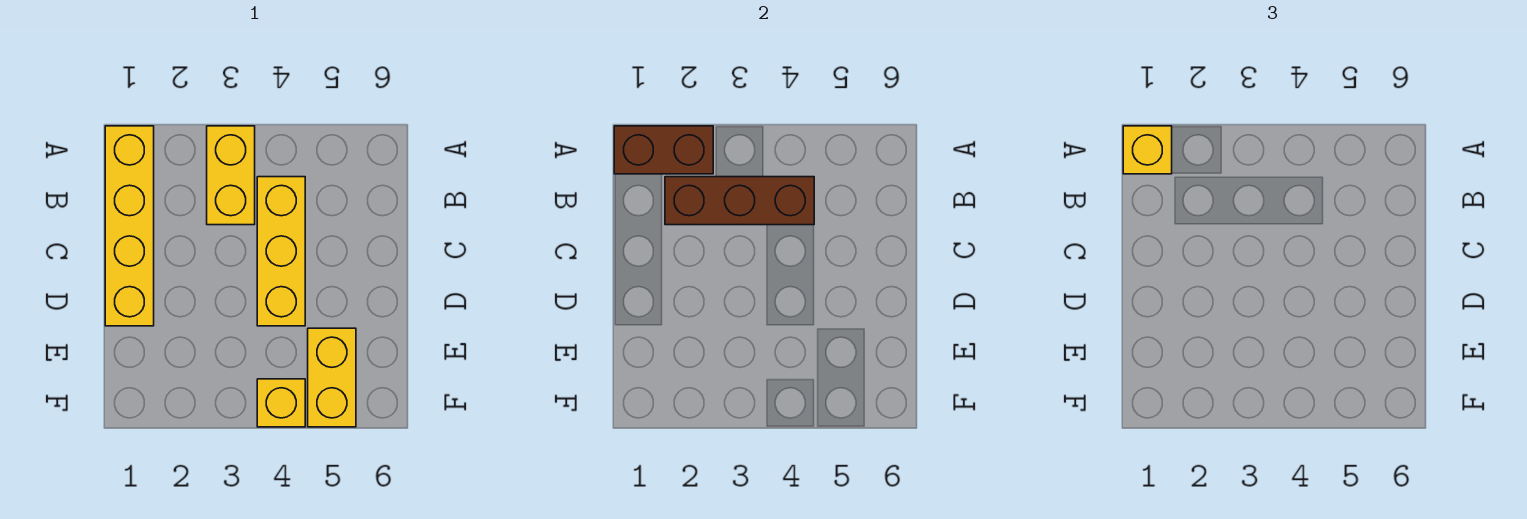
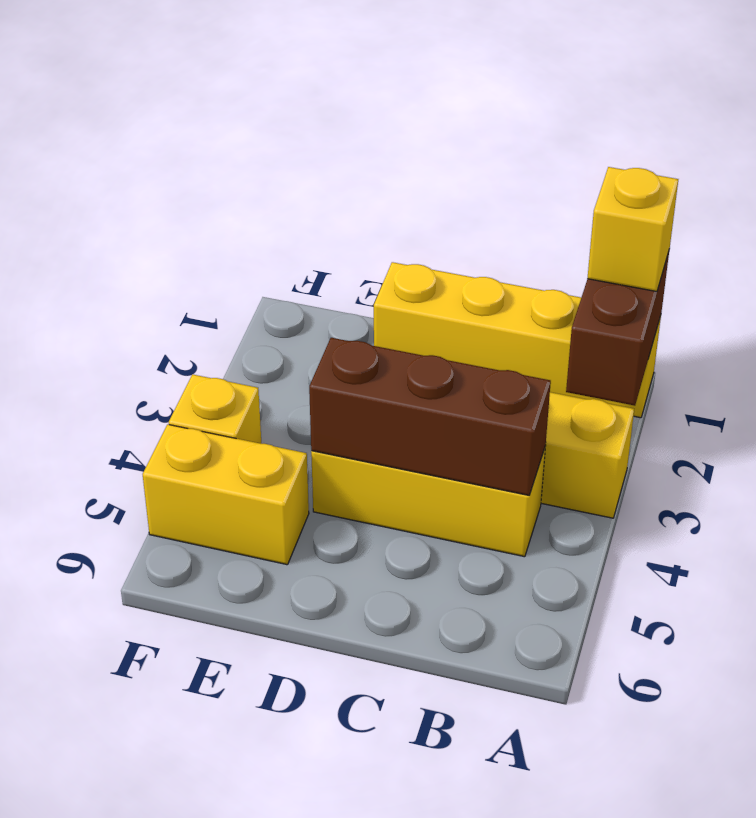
brown 1x3 brick [665,177,814,225] -> brown 1x3 brick turned to [309,338,551,495]

